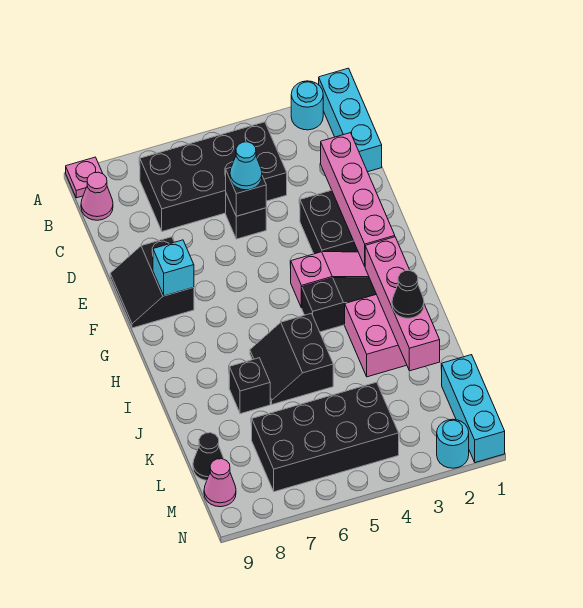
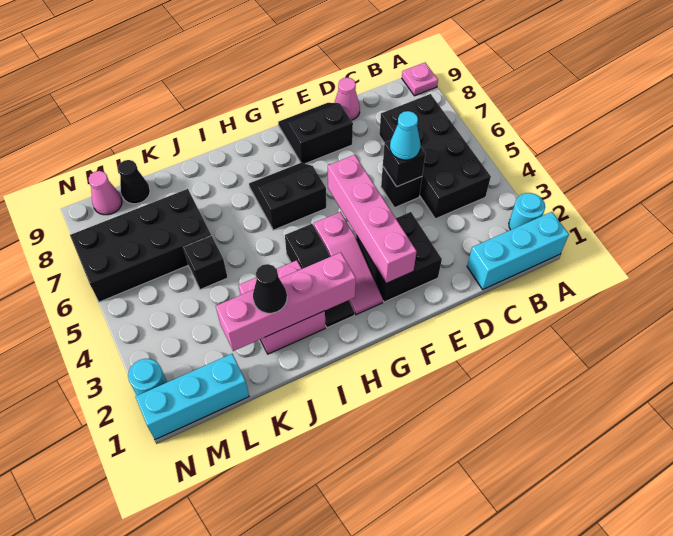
pink 1x1 cone [81,172,113,220] -> pink 1x1 cone moved to [334,78,360,120]
pink 1x4 brick [321,133,395,266] -> pink 1x4 brick turned to [328,155,417,283]
cyan 1x1 brick [153,240,194,296] -> none
black 2x2 slope [250,313,333,404] -> black 2x2 slope moved to [249,163,326,230]
black 1x1 brick [229,358,270,414] -> black 1x1 brick moved to [183,236,228,290]
black 2x4 brick [252,382,399,492] -> black 2x4 brick turned to [70,189,211,302]

